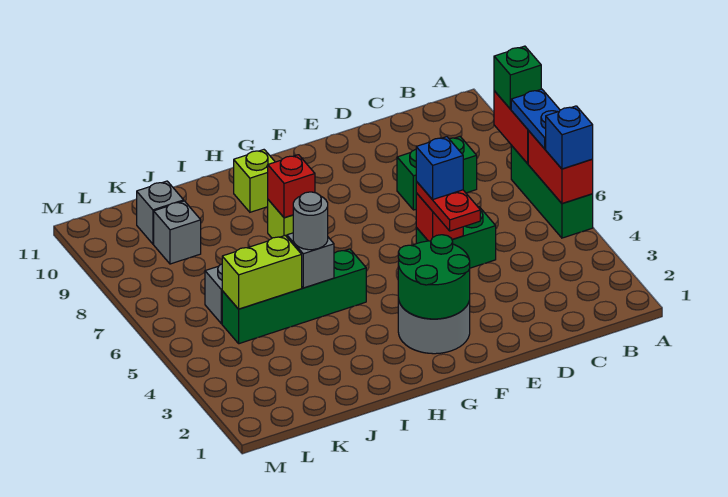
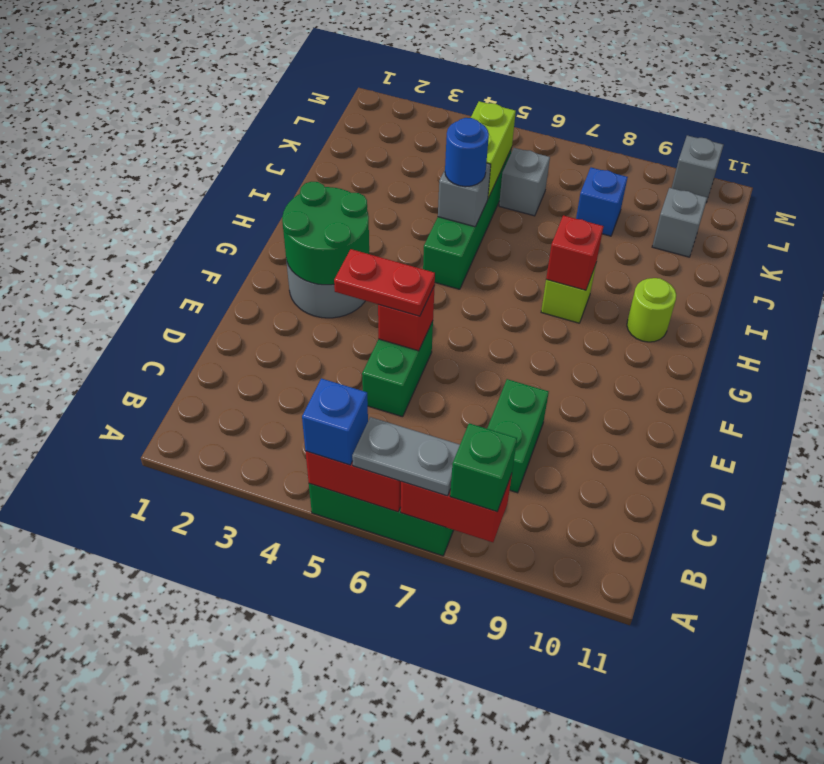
blue 1x2 plate [511,89,560,149] -> grey 1x2 plate [352,417,460,496]
blue 1x1 brick [416,137,463,200] -> blue 1x1 brick moved to [576,168,628,236]
lime 1x1 brick [234,150,275,212] -> lime 1x1 round brick [627,278,676,342]
grey 1x1 round brick [293,192,328,250] -> blue 1x1 round brick [445,118,489,187]
grey 1x1 brick [154,201,201,264] -> grey 1x1 brick moved to [672,135,723,203]

